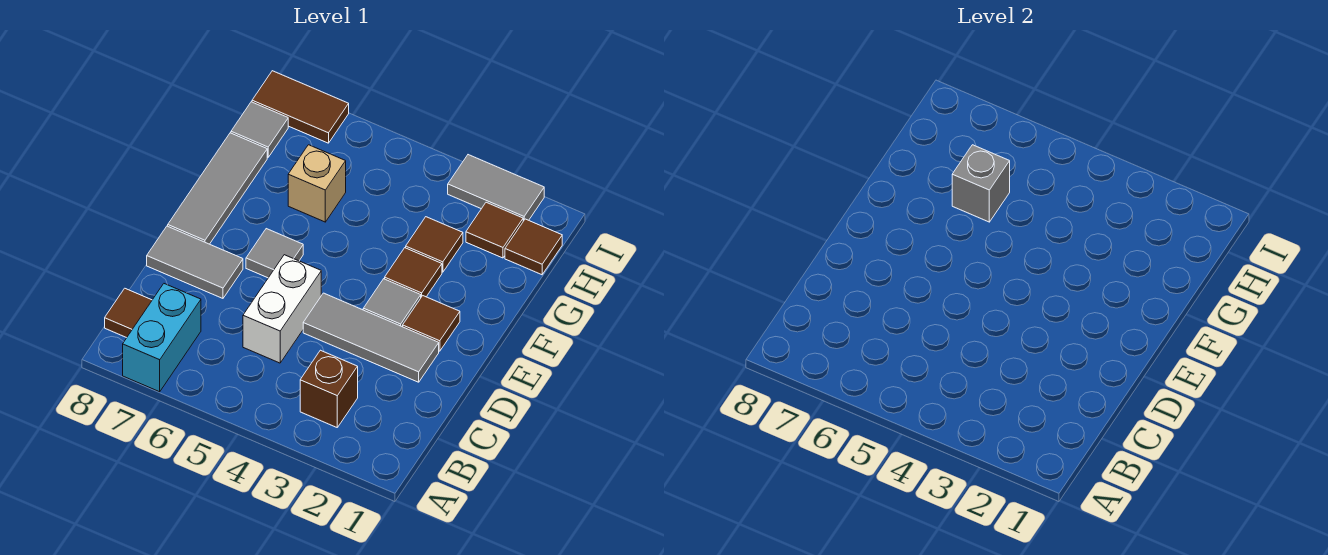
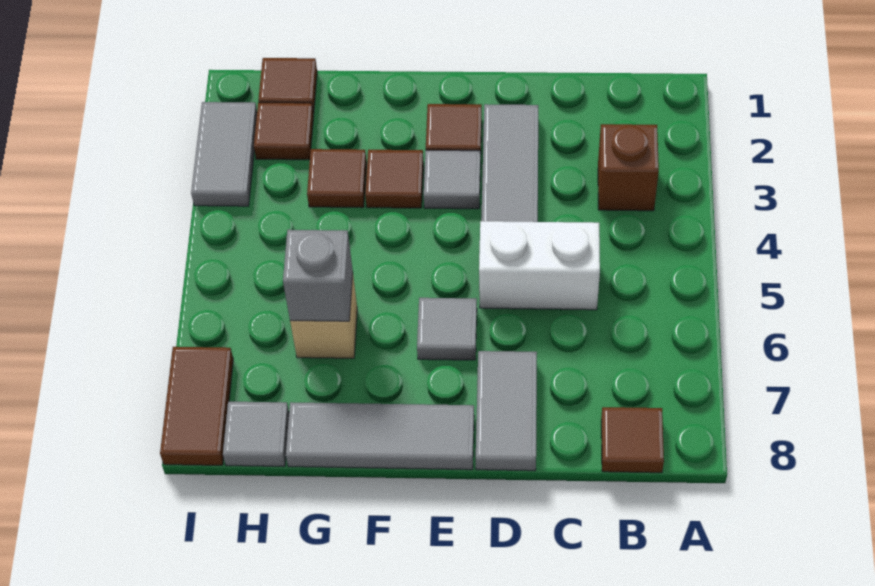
cyan 1x2 brick [123,284,201,392] -> none

